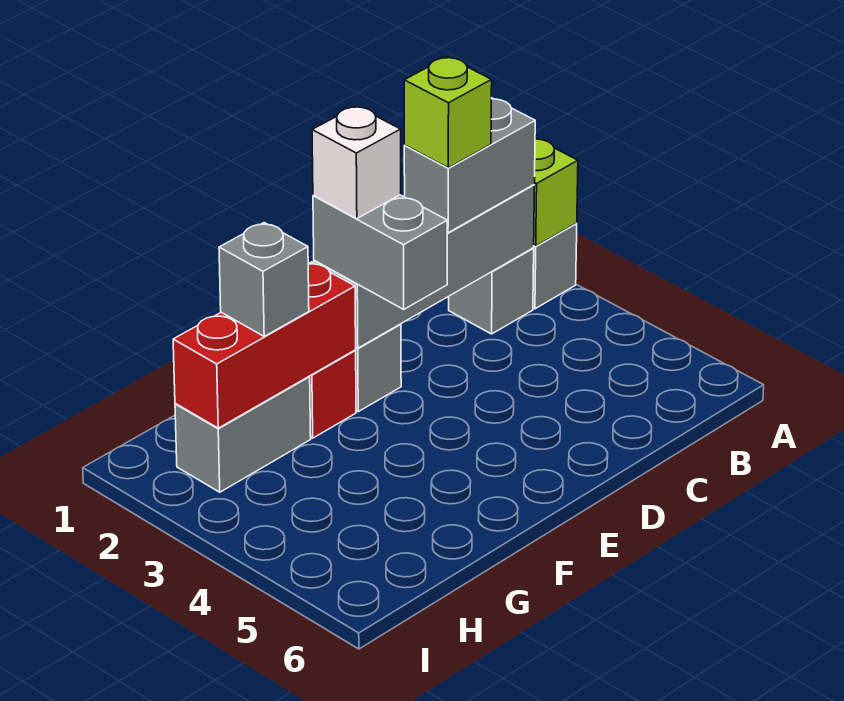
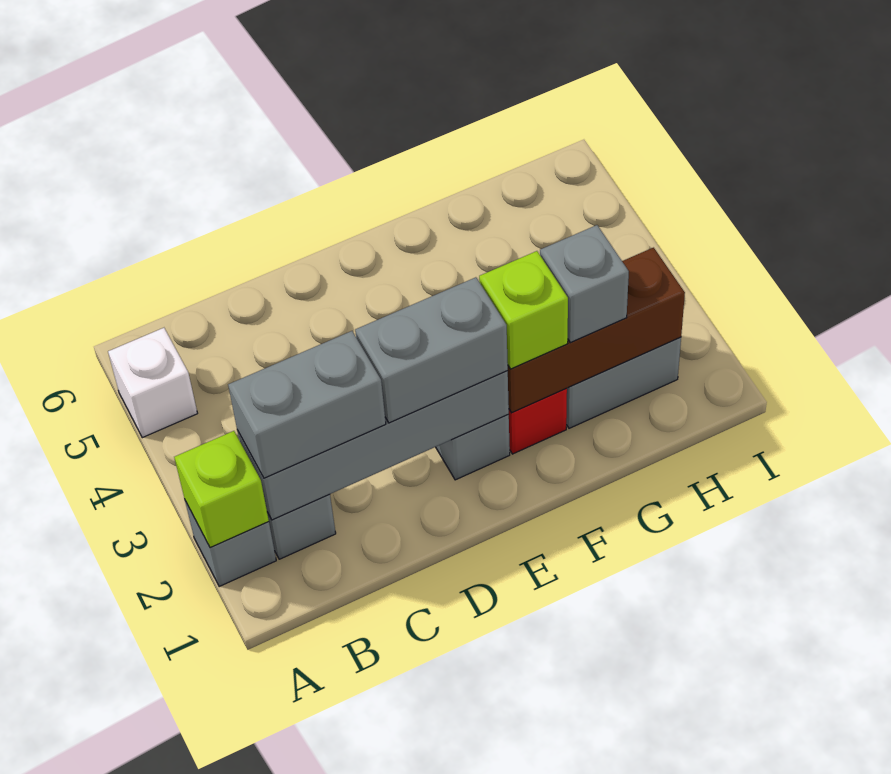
lime 1x1 brick [404,57,492,168] -> lime 1x1 brick moved to [479,251,568,369]
grey 1x2 brick [313,195,447,309] -> grey 1x2 brick turned to [355,277,508,423]
white 1x1 brick [312,106,401,219] -> white 1x1 brick moved to [108,328,198,438]
red 1x3 brick [173,262,356,428] -> brown 1x3 brick [508,248,685,413]

